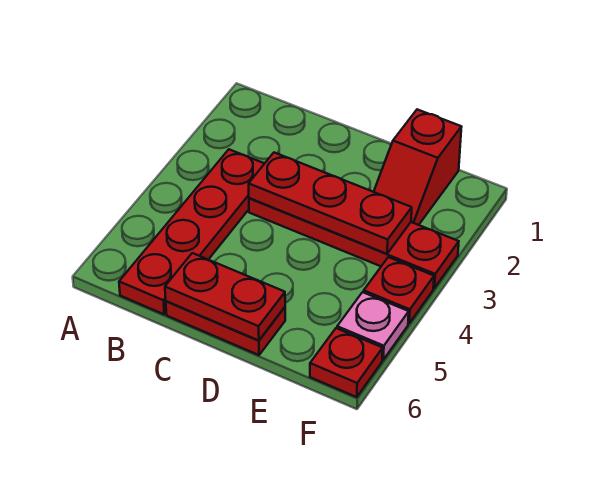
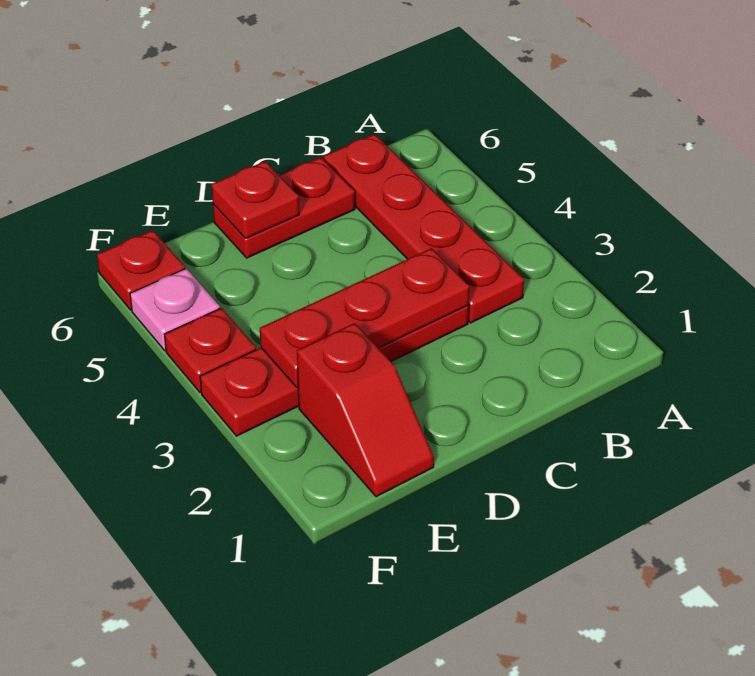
red 1x2 plate [165,253,285,341] -> red 1x1 plate [211,161,299,238]
red 1x2 slope [374,109,461,225] -> red 1x2 slope turned to [297,323,434,497]

